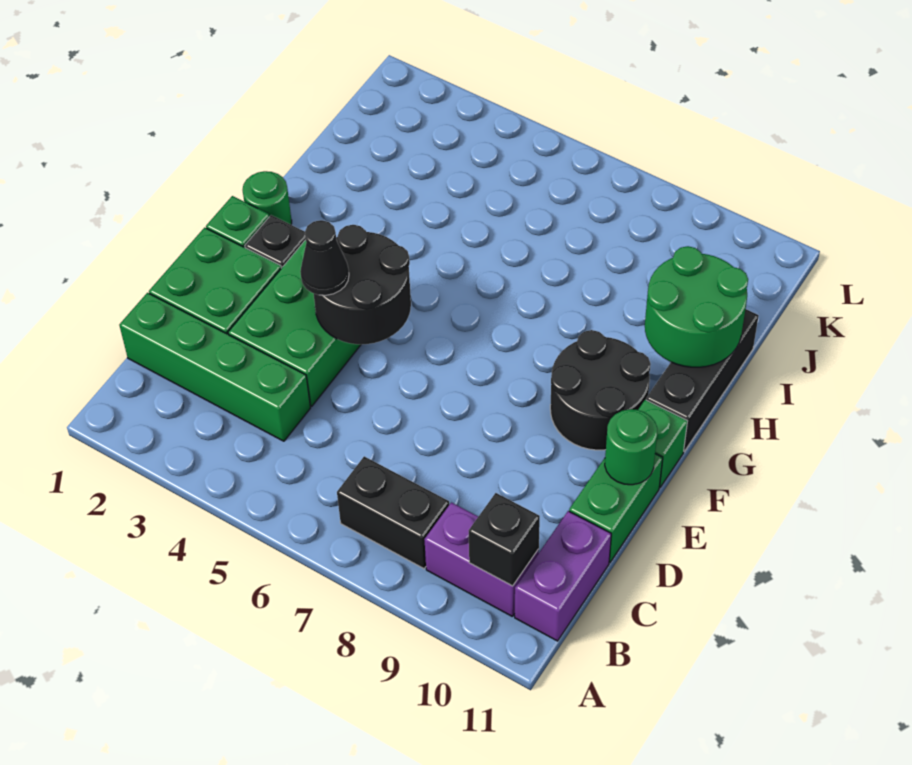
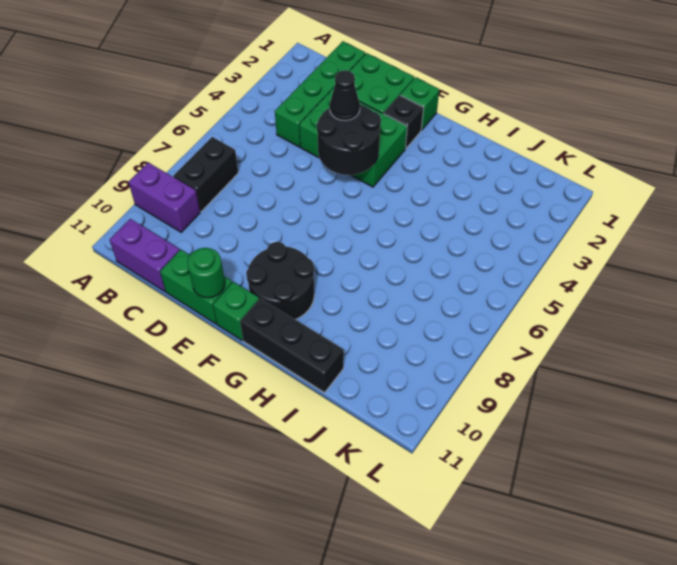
purple 1x2 brick [424,502,539,616] -> purple 1x2 brick turned to [129,163,200,232]
black 1x1 brick [469,493,540,586] -> none
green 1x1 round brick [243,171,292,225] -> none
green 2x2 round brick [645,246,748,367] -> none

